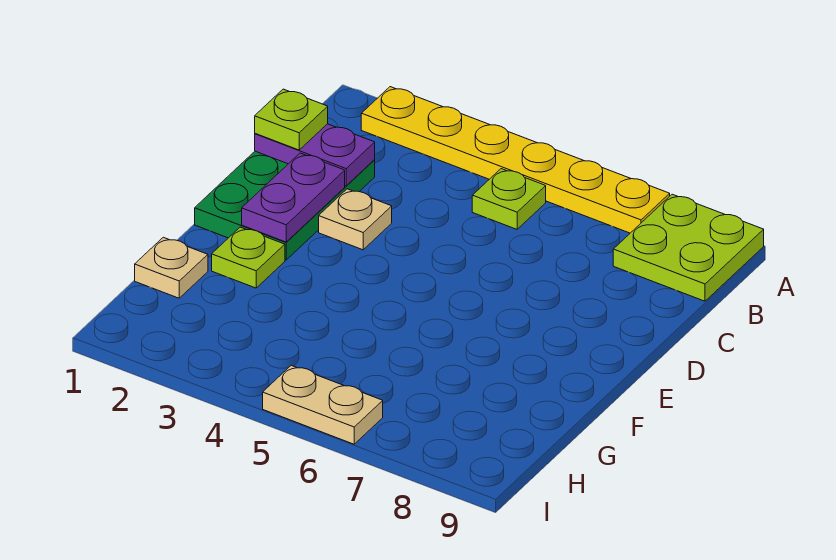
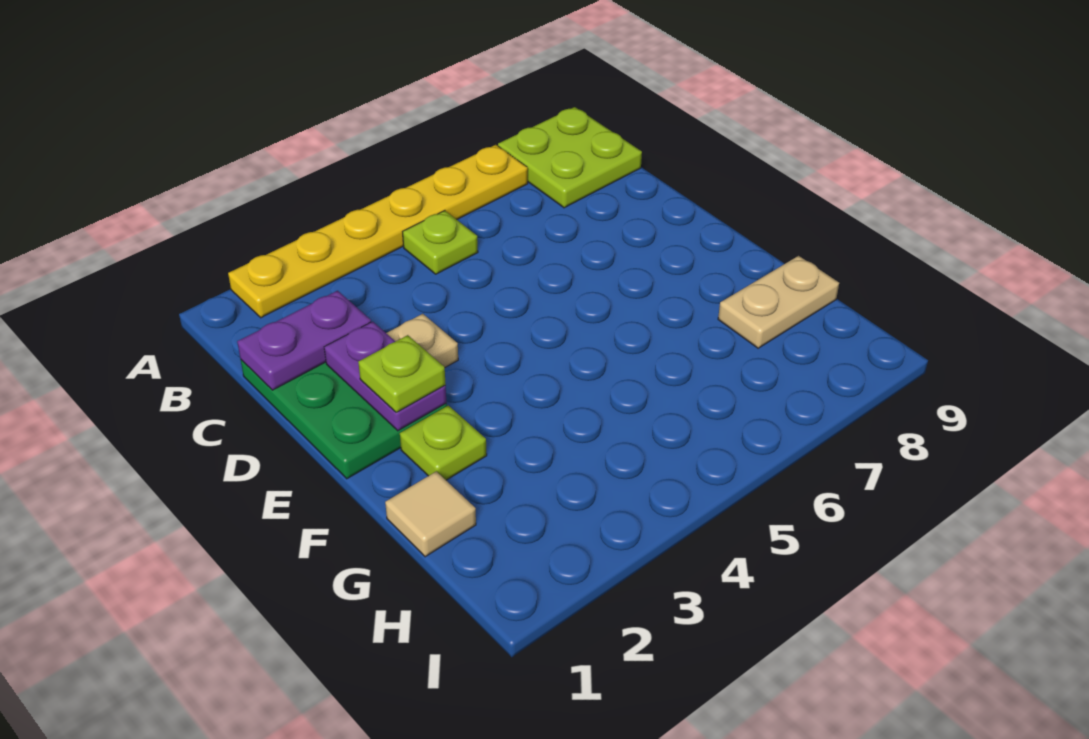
lime 1x1 plate [255,89,328,150] -> lime 1x1 plate moved to [358,335,446,412]
tan 1x1 plate [135,237,208,298] -> tan 1x1 tile [385,471,476,557]
tan 1x2 plate [263,365,383,444] -> tan 1x2 plate moved to [718,256,839,348]

